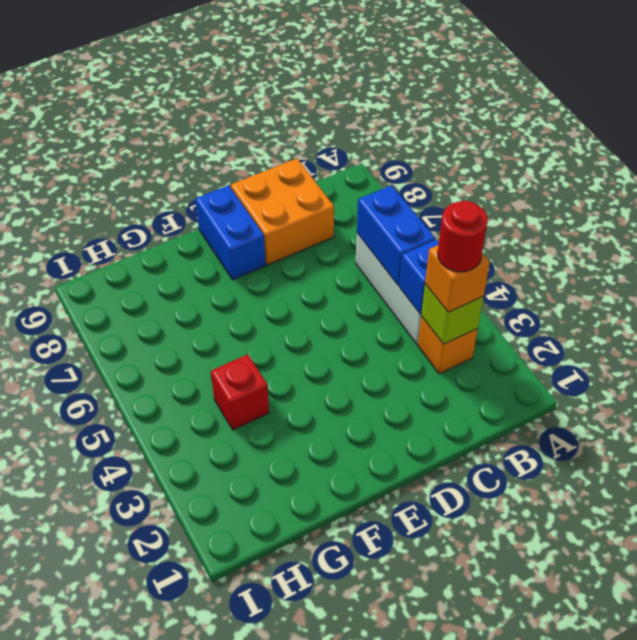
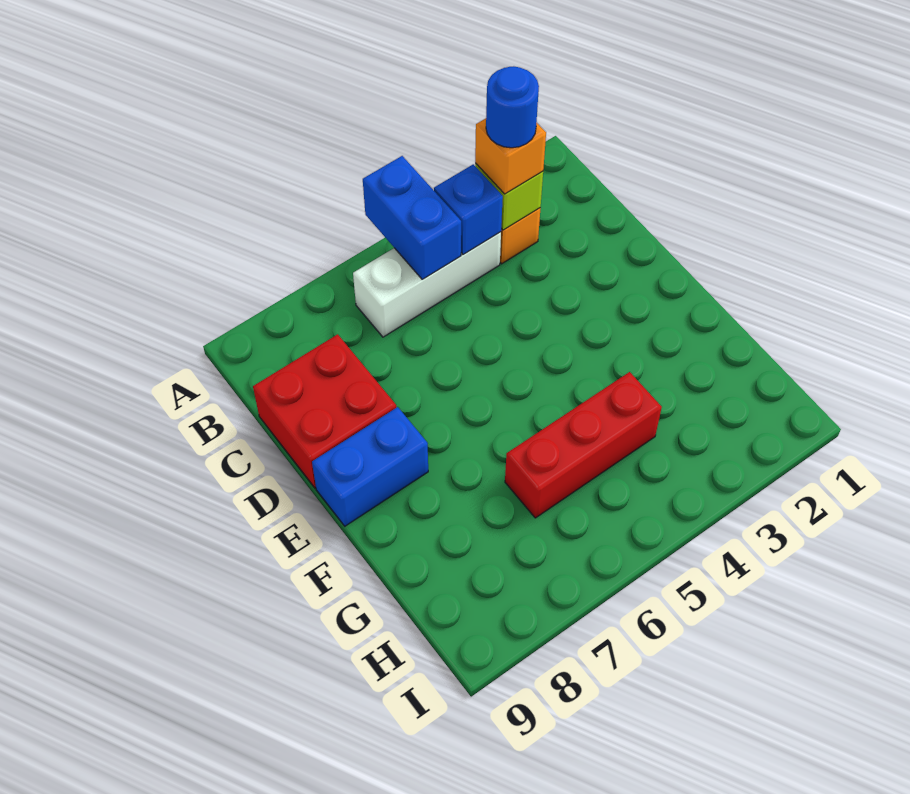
red 1x1 round brick [438,201,488,272] -> blue 1x1 round brick [486,66,539,148]
blue 1x2 brick [357,185,435,285] -> blue 1x2 brick turned to [363,156,461,279]
orange 2x2 brick [231,158,334,265] -> red 2x2 brick [253,334,397,488]
red 1x1 brick [211,354,269,430] -> red 1x3 brick [505,372,662,518]

